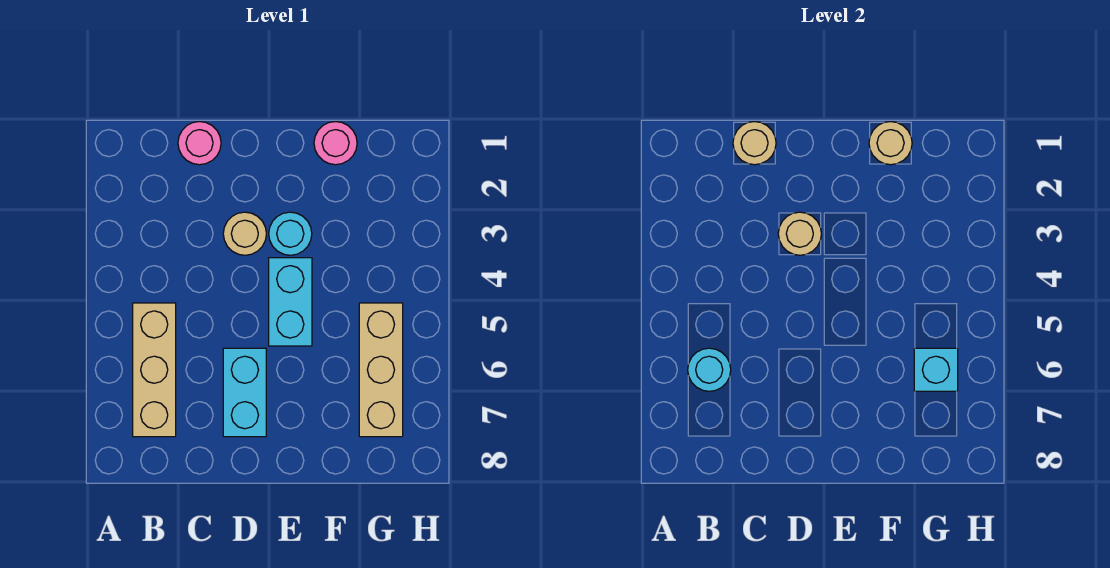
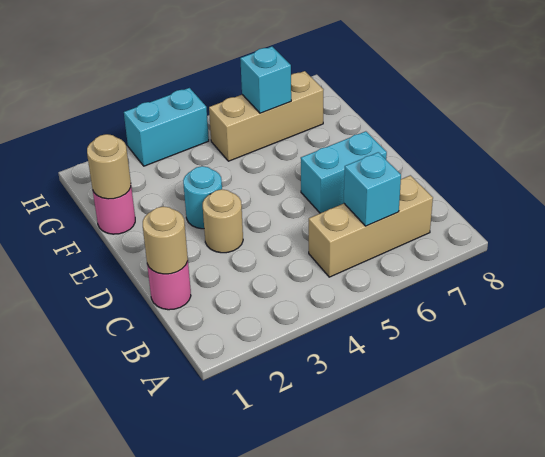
cyan 1x1 round brick [688,348,731,391] -> cyan 1x1 brick [344,152,401,226]
tan 1x1 round brick [778,212,821,255] -> none
cyan 1x2 brick [269,258,312,346] -> cyan 1x2 brick moved to [124,88,209,166]

